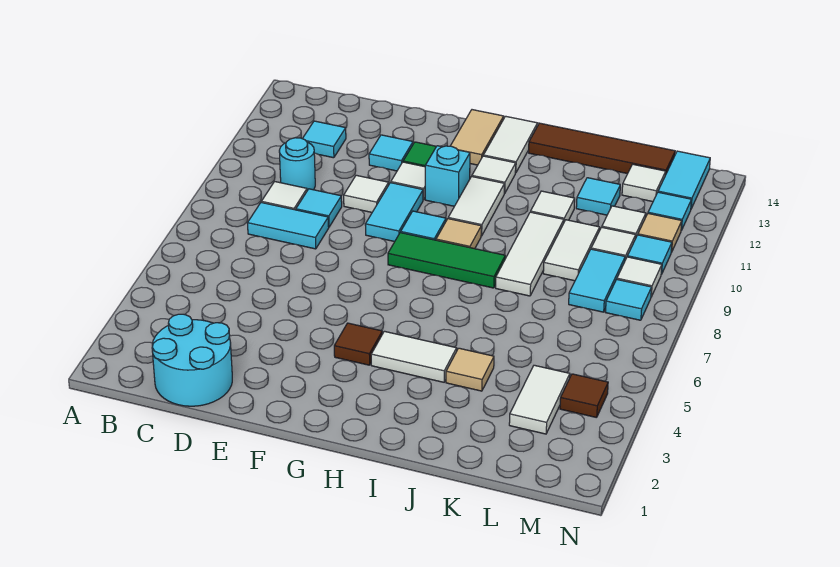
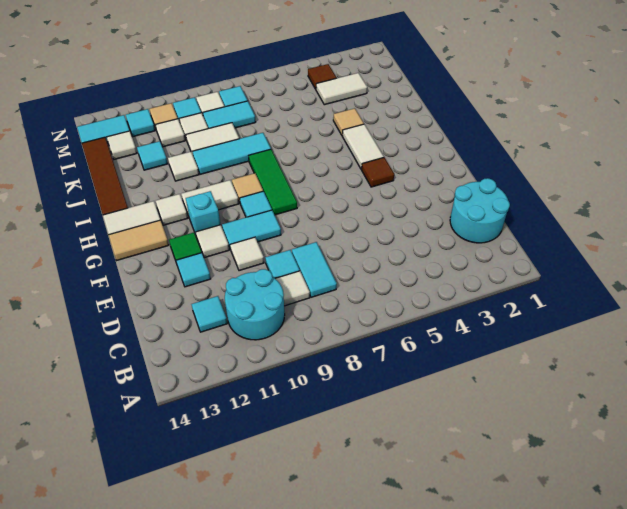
cyan 1x1 round brick [279,138,315,191] -> cyan 2x2 round brick [225,269,285,340]
white 1x3 tile [496,212,564,296] -> cyan 1x3 tile [192,133,271,174]

